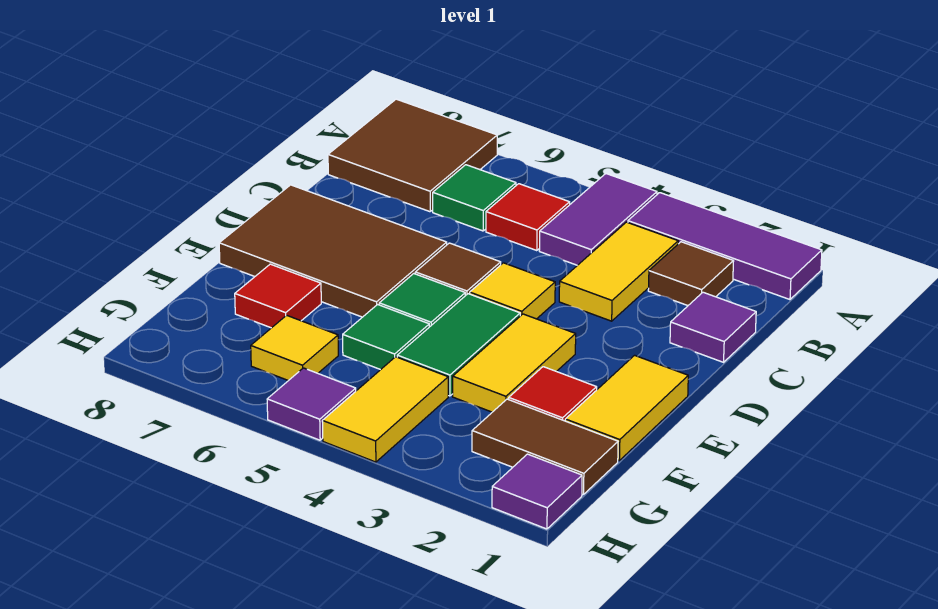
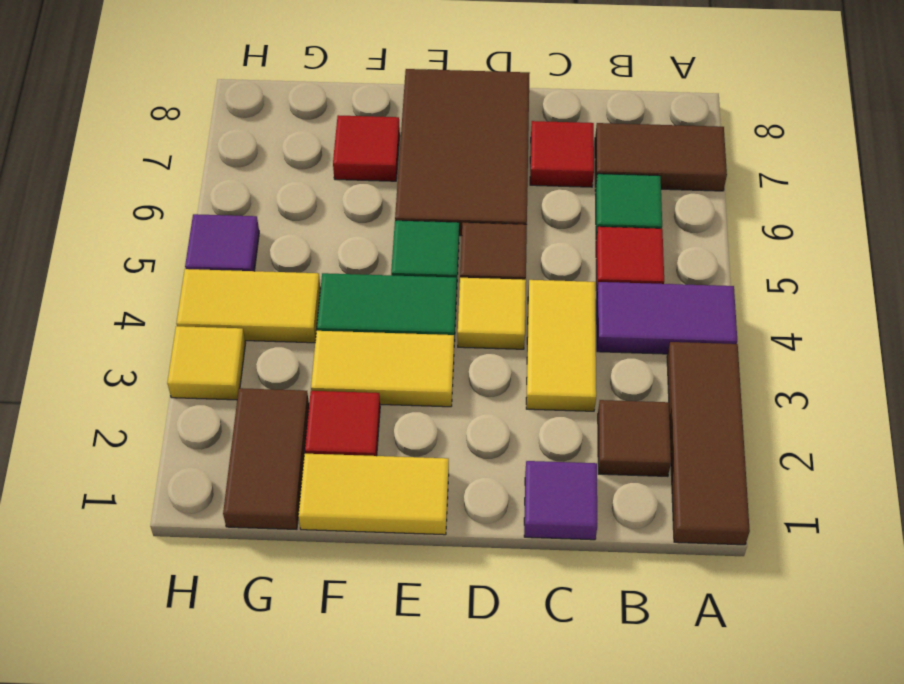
purple 1x3 tile [628,193,822,300] -> brown 1x3 tile [667,342,750,545]
brown 2x2 tile [328,99,497,212] -> brown 1x2 tile [595,123,727,191]
yellow 1x2 tile [559,222,678,321] -> yellow 1x2 tile turned to [526,280,596,411]
none -> red 1x1 tile [530,121,594,187]
green 1x1 tile [343,305,429,370] -> none
yellow 1x1 tile [251,315,338,381] -> yellow 1x1 tile moved to [167,326,246,400]
purple 1x1 tile [492,454,582,529] -> none

